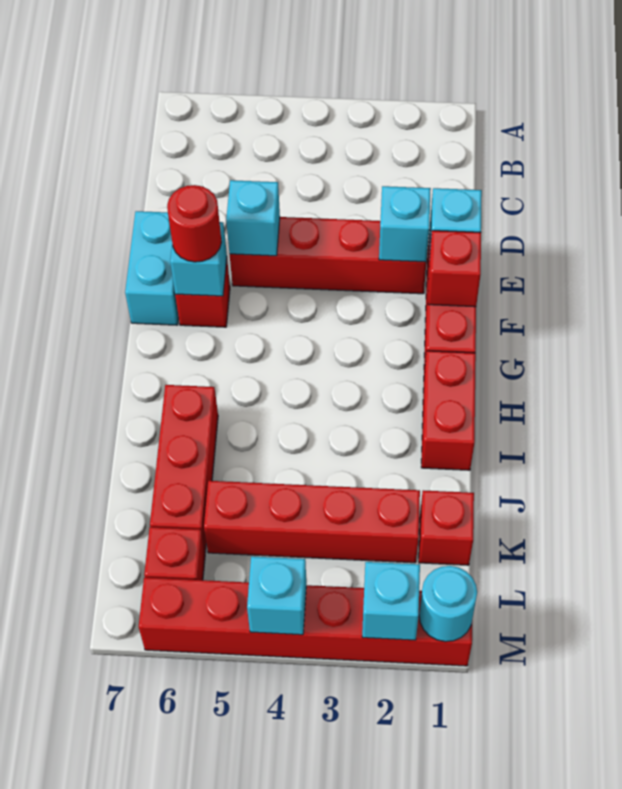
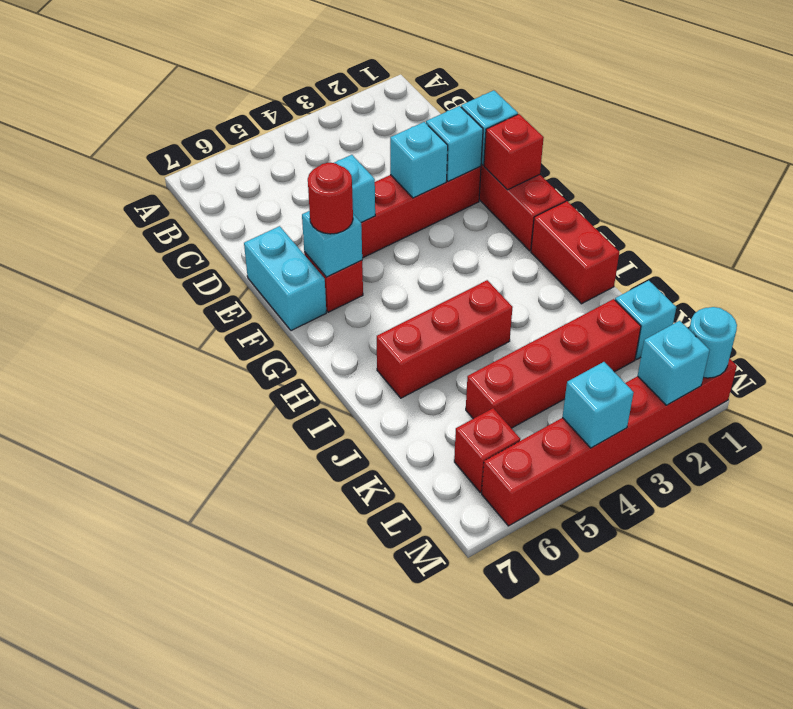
none -> cyan 1x1 brick [390,122,448,198]
red 1x3 brick [150,385,218,553] -> red 1x3 brick turned to [377,280,513,398]
red 1x1 brick [419,490,474,565] -> cyan 1x1 brick [615,281,676,360]

